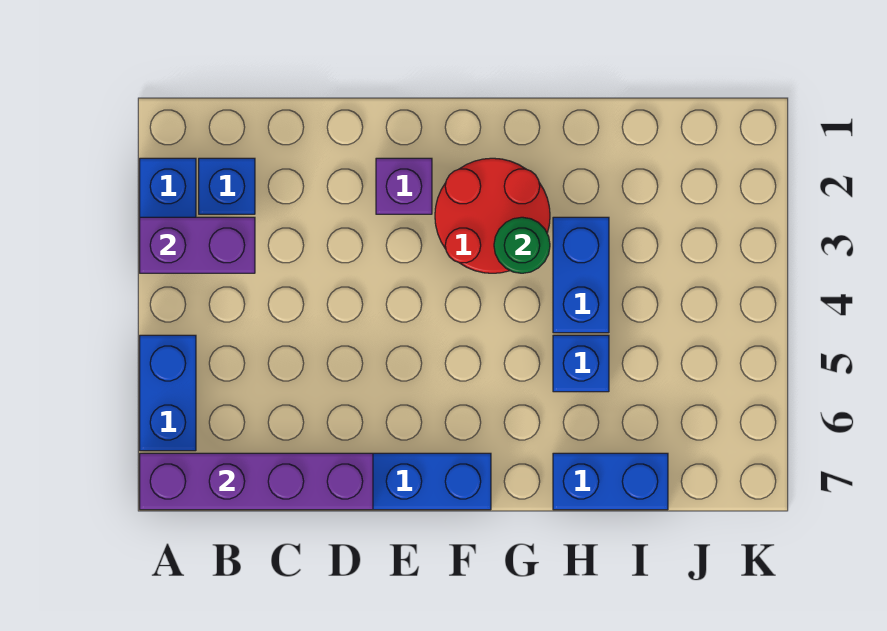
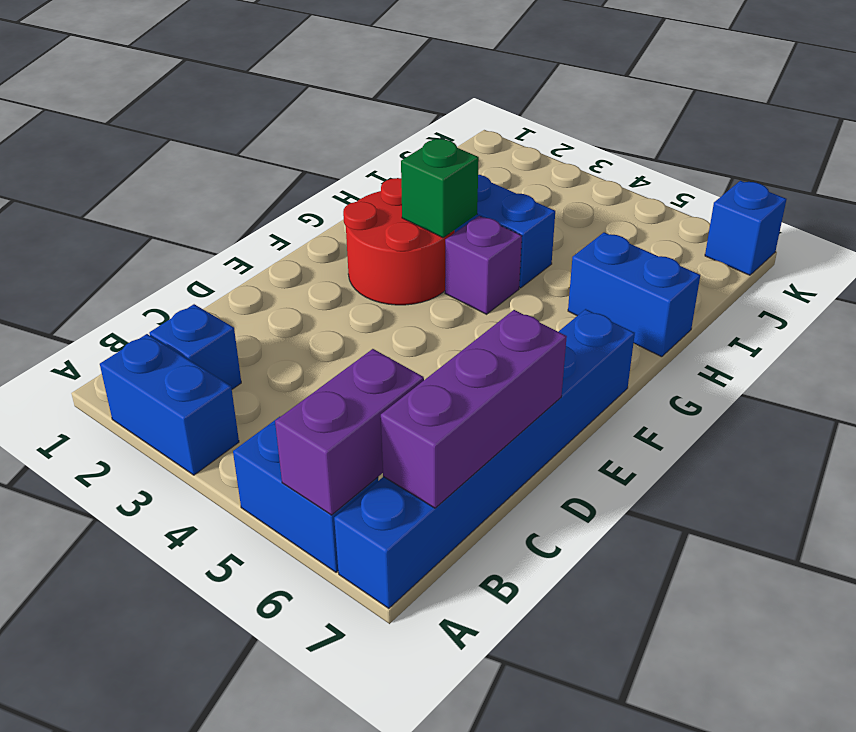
purple 1x2 brick [140,217,255,273] -> purple 1x2 brick moved to [275,349,424,515]
purple 1x4 brick [140,453,373,510] -> purple 1x3 brick [381,310,567,508]
purple 1x1 brick [376,158,432,214] -> purple 1x1 brick moved to [445,216,522,314]
green 1x1 round brick [494,217,550,273] -> green 1x1 brick [401,139,479,238]
blue 1x1 brick [553,335,609,392] -> blue 1x1 brick moved to [705,181,787,275]
blue 1x2 brick [553,453,668,510] -> blue 1x2 brick turned to [568,232,700,357]

